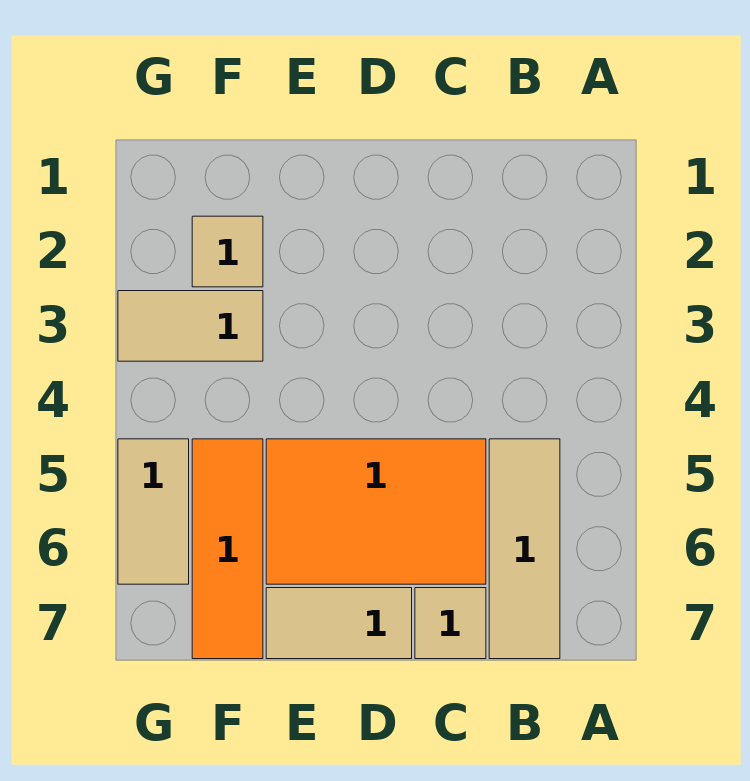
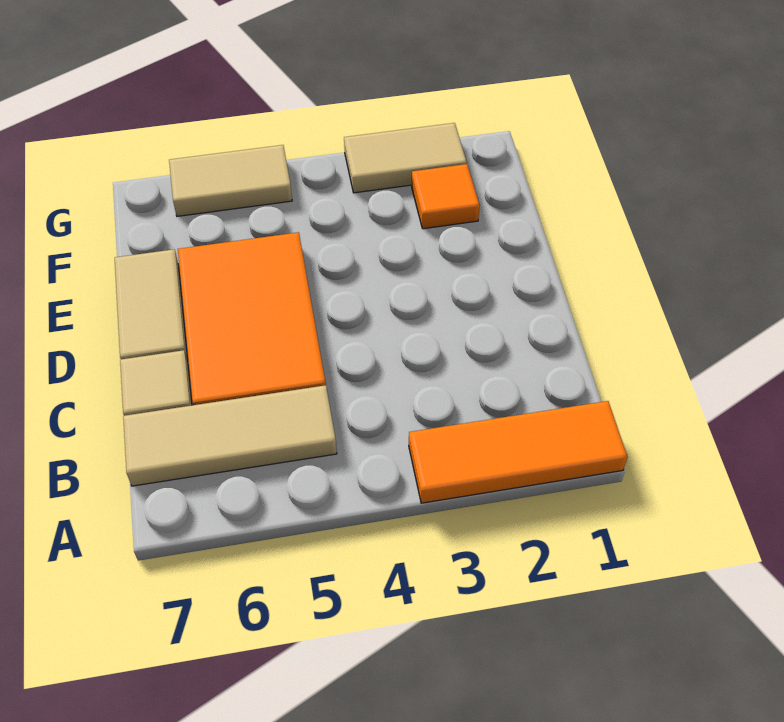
tan 1x1 tile [192,216,263,287] -> orange 1x1 tile [412,164,480,229]
tan 1x2 tile [118,291,263,361] -> tan 1x2 tile turned to [344,123,467,193]
orange 1x3 tile [192,439,263,659] -> orange 1x3 tile moved to [409,401,628,503]

